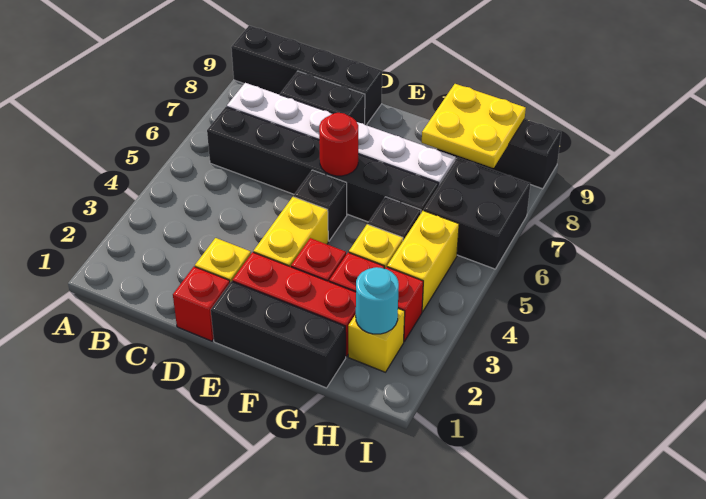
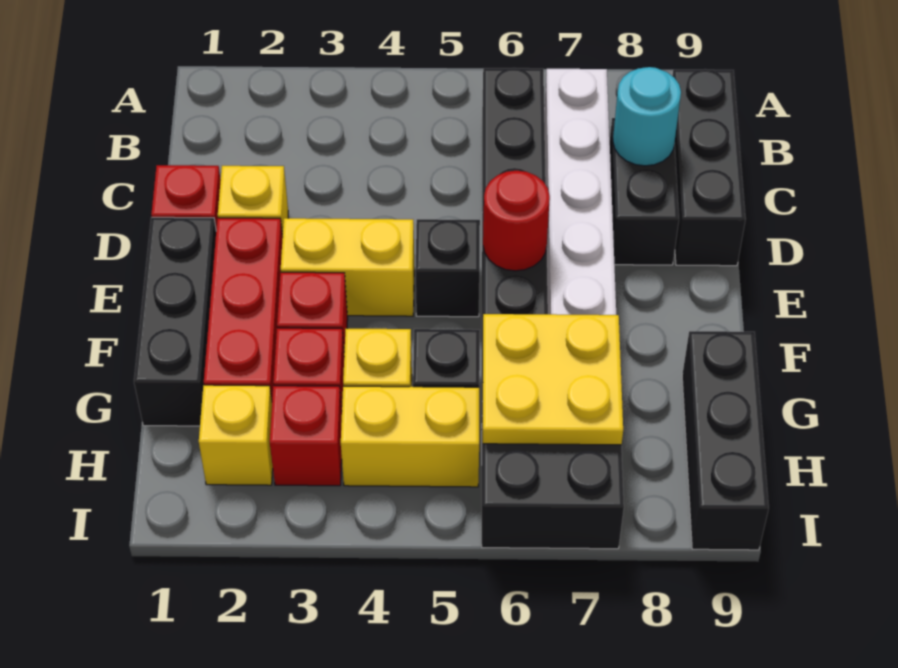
black 1x4 brick [231,26,382,125] -> black 1x3 brick [673,69,746,266]
yellow 2x2 plate [422,84,526,168] -> yellow 2x2 plate moved to [482,314,623,445]
cyan 1x1 round brick [356,267,399,334] -> cyan 1x1 round brick moved to [613,67,681,166]

